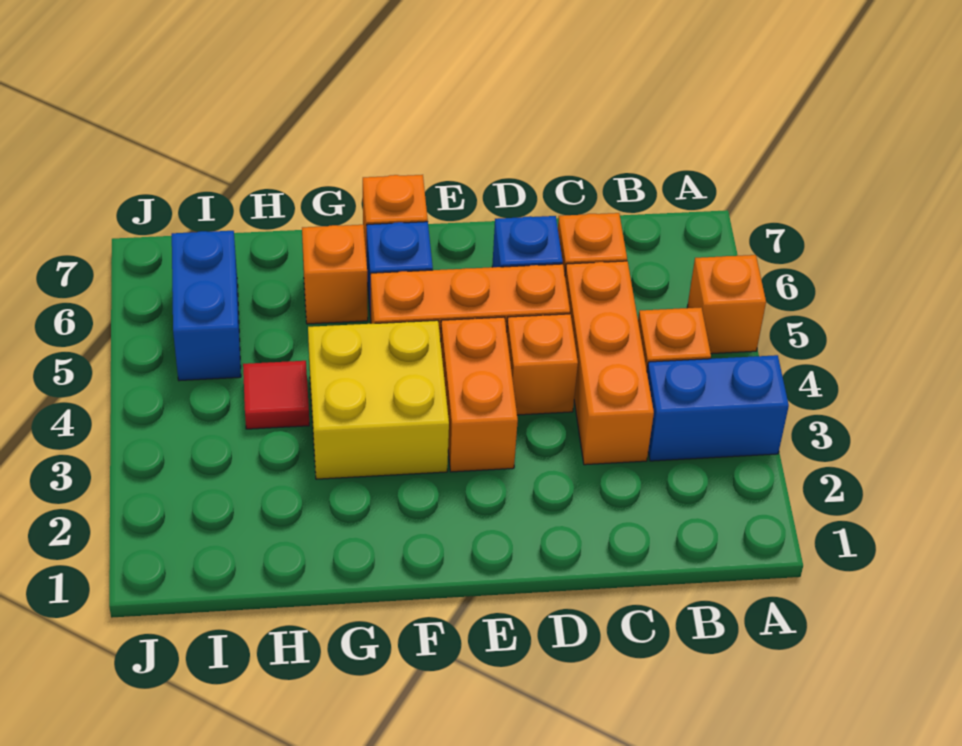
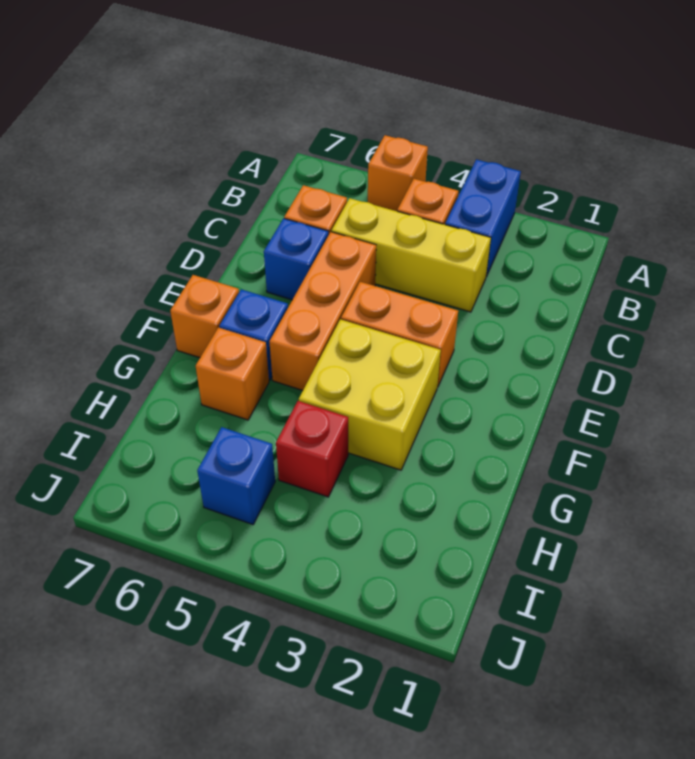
orange 1x3 brick [565,261,654,465] -> yellow 1x3 brick [331,198,491,312]
orange 1x1 brick [507,314,578,415] -> none
red 1x1 tile [243,361,309,429] -> red 1x1 brick [276,401,348,497]
blue 1x2 brick [172,231,241,381] -> blue 1x1 brick [197,427,275,525]

